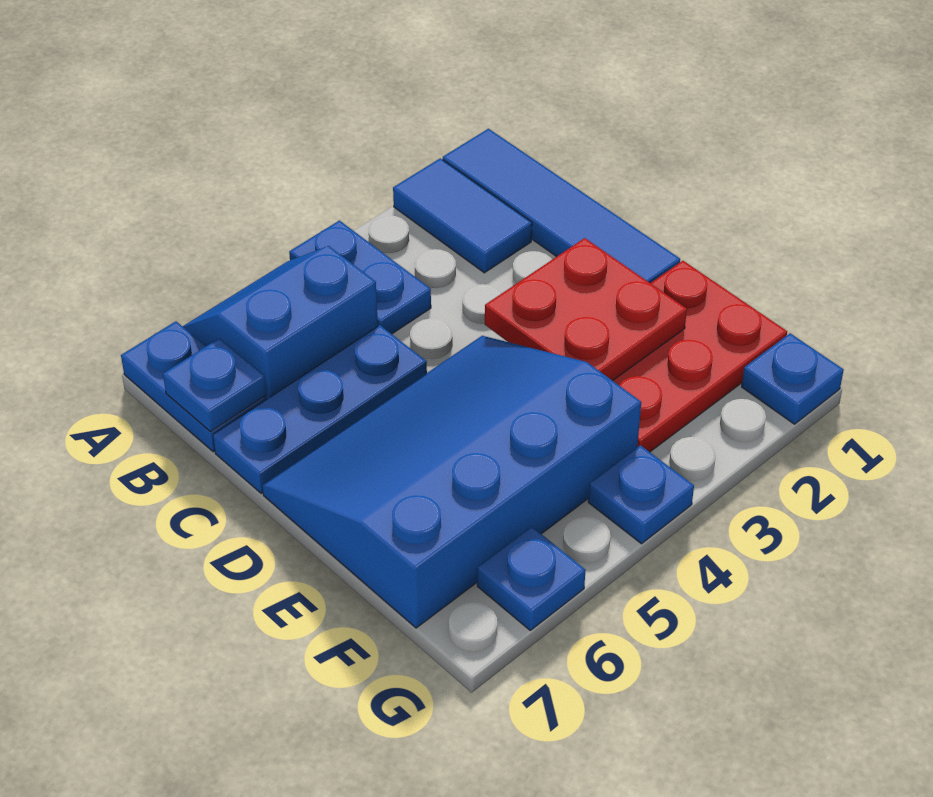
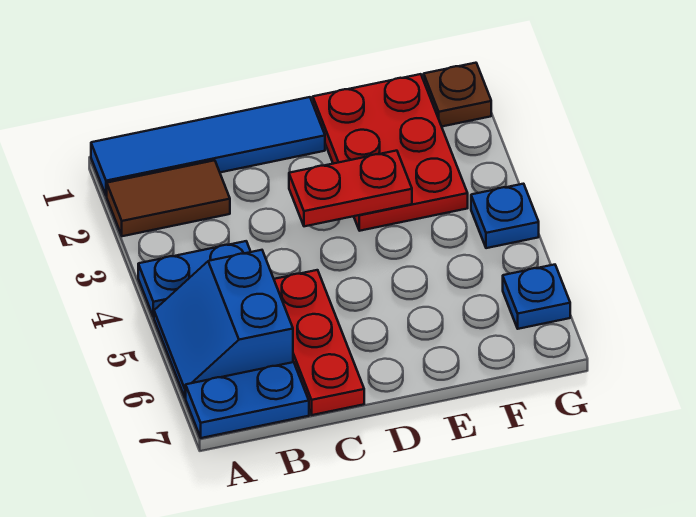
blue 1x2 tile [393,158,532,273] -> brown 1x2 tile [107,160,230,236]
blue 1x1 plate [163,339,266,432] -> none
blue 1x3 plate [213,325,427,493] -> red 1x3 plate [274,270,364,415]
red 2x2 plate [485,238,687,381] -> red 1x2 plate [289,151,412,226]
blue 3x4 slope [262,336,641,628] -> none
blue 1x1 plate [742,333,844,424] -> brown 1x1 plate [424,63,491,126]

